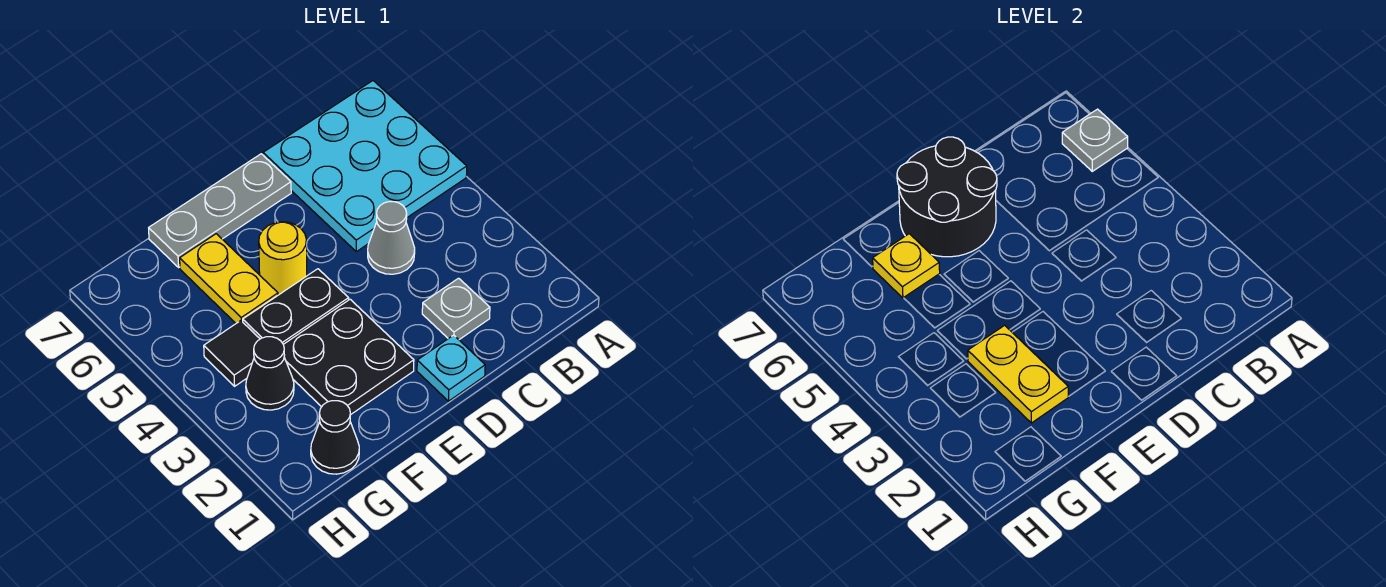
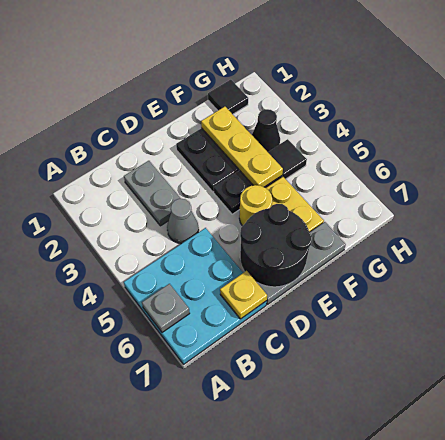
grey 1x1 plate [422,278,490,340] -> grey 1x2 plate [124,161,181,226]
cyan 1x1 plate [417,335,485,401] -> none
yellow 1x2 plate [968,325,1068,423] -> yellow 1x3 plate [201,107,283,187]
yellow 1x1 plate [873,234,940,298] -> yellow 1x1 plate moved to [220,271,267,319]
black 1x1 cone [311,401,359,474] -> black 1x1 tile [208,80,248,114]

